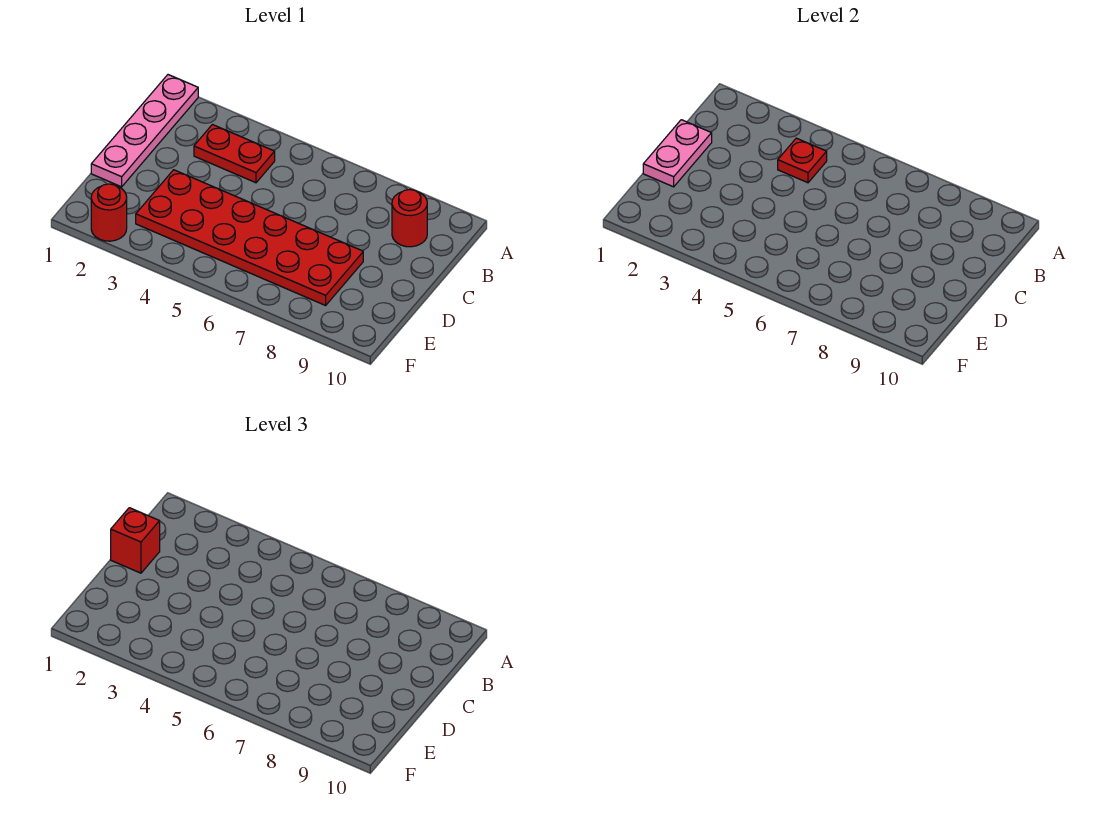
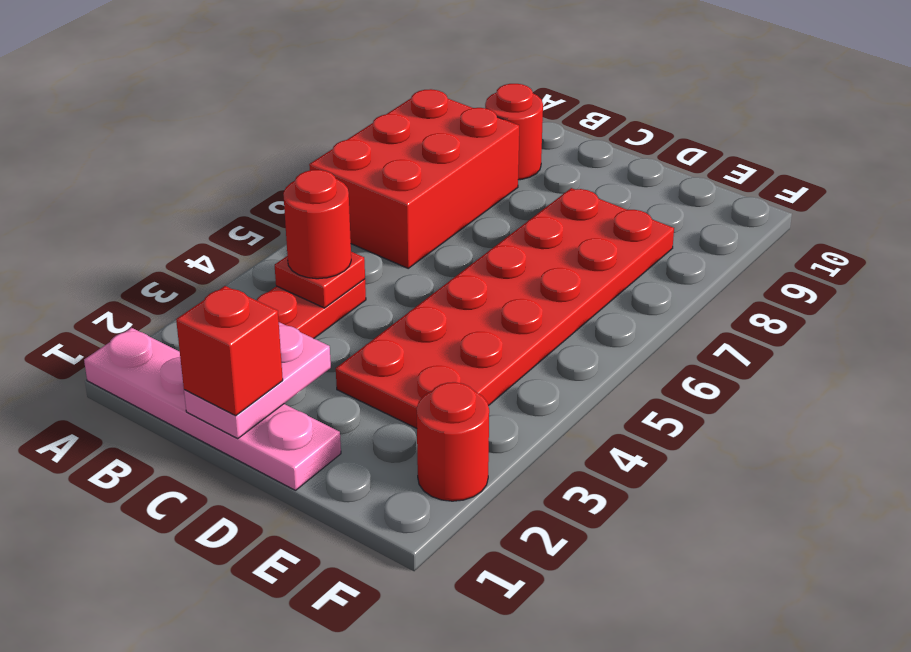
none -> red 2x3 brick [309,89,519,268]
none -> red 1x1 round brick [283,170,351,279]
pink 1x2 plate [643,120,712,187] -> pink 1x2 plate turned to [184,322,331,438]

